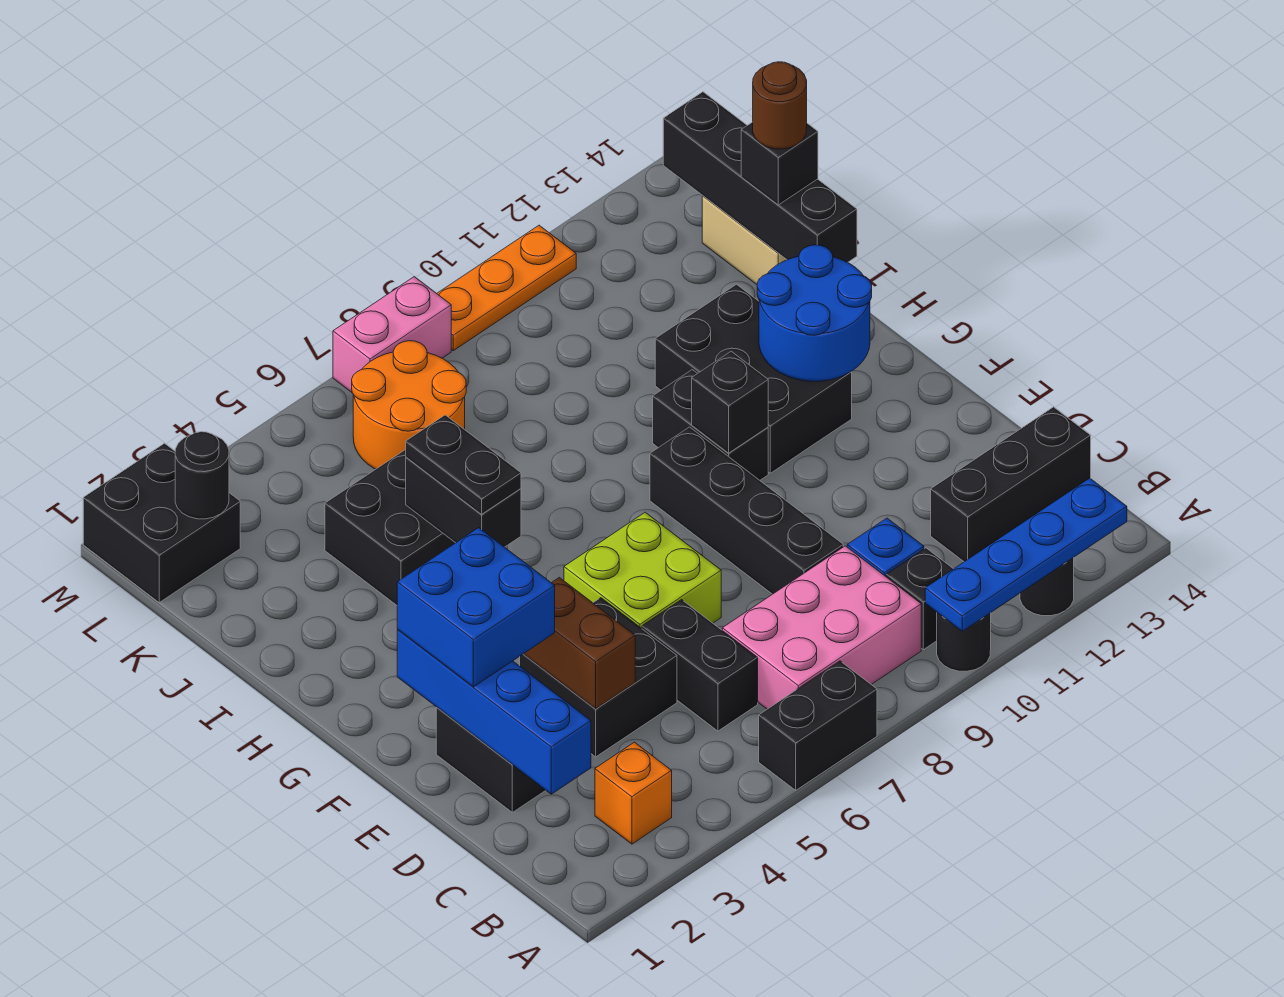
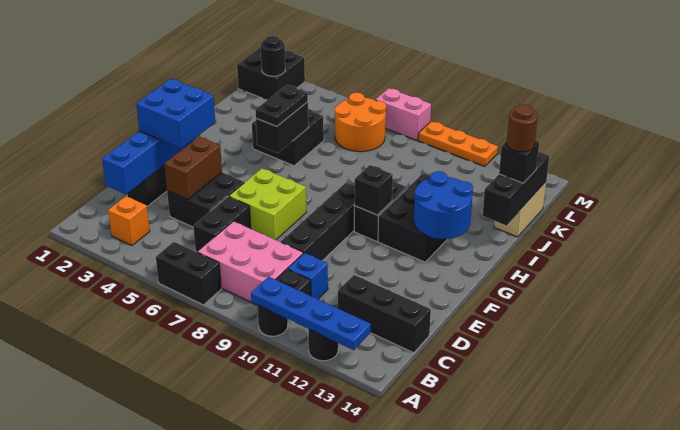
black 1x4 brick [663,92,857,262] -> black 1x3 brick [483,151,549,226]

